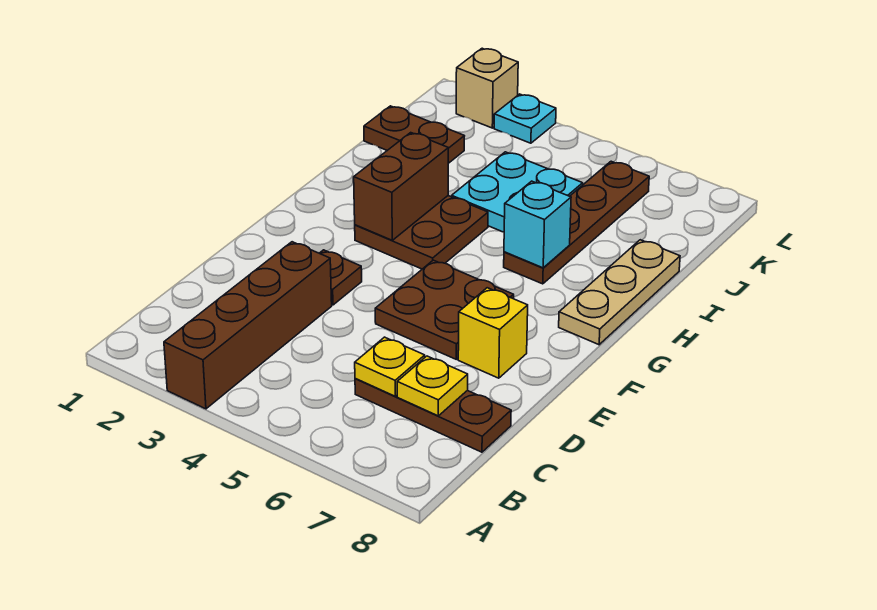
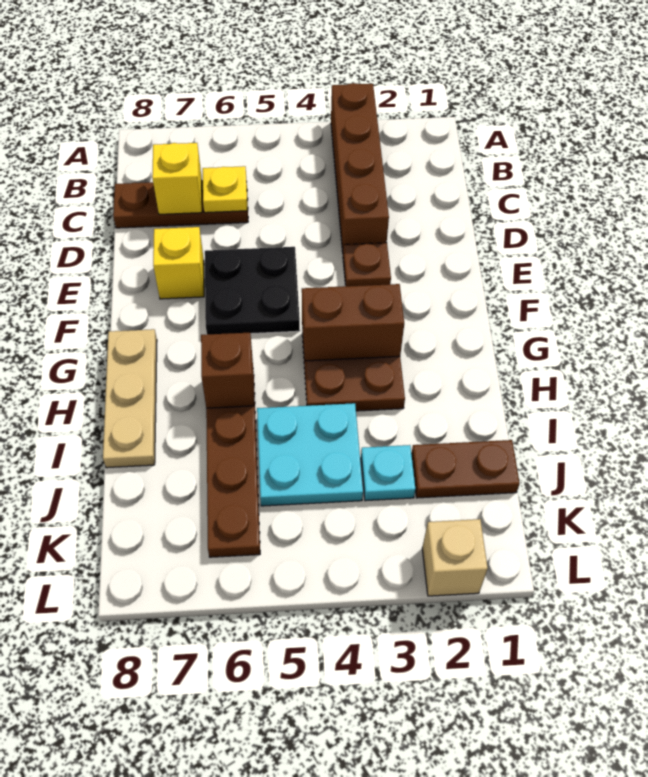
yellow 1x1 plate [397,356,468,416] -> yellow 1x1 brick [152,143,202,214]
brown 2x2 plate [375,260,514,359] -> black 2x2 plate [205,247,300,334]
brown 1x2 brick [354,133,448,240] -> brown 1x2 brick turned to [302,284,404,361]
cyan 1x1 brick [504,181,571,268] -> brown 1x1 brick [201,333,254,408]
cyan 1x1 plate [494,94,556,143] -> cyan 1x1 plate moved to [361,445,415,501]

